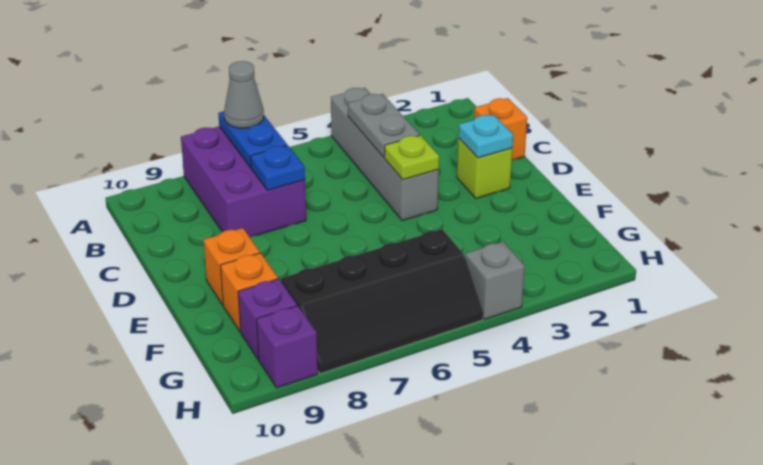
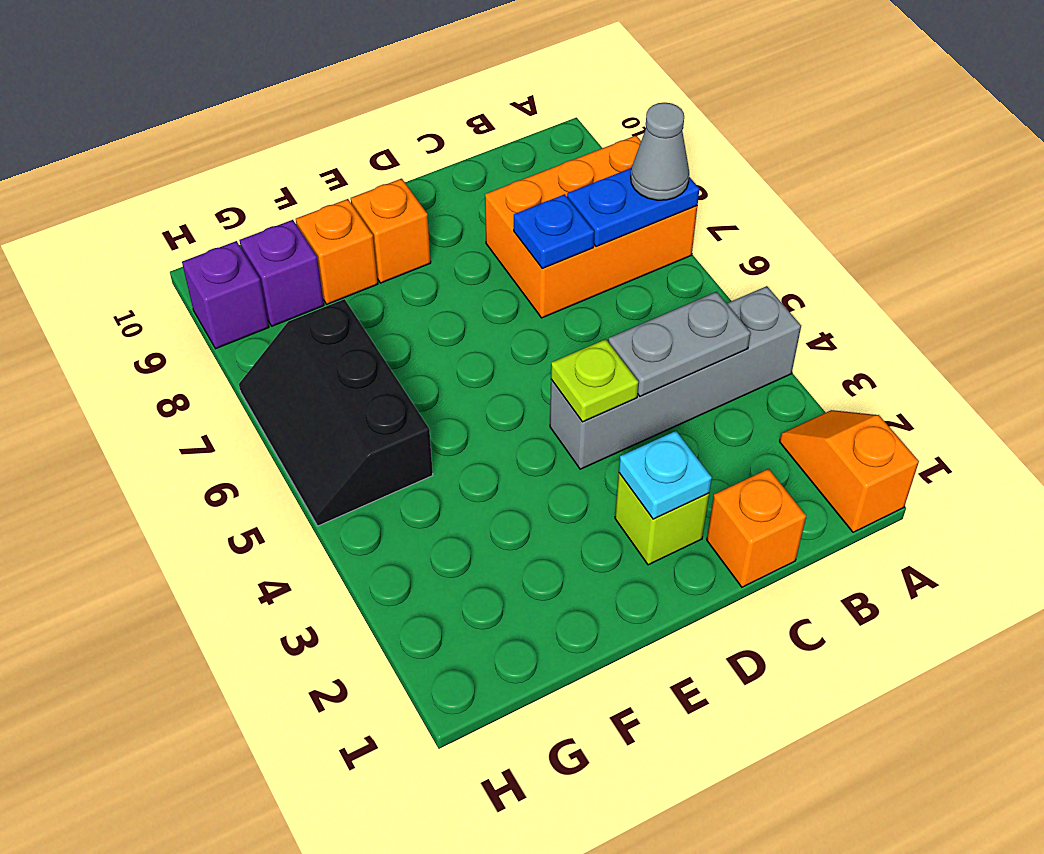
none -> orange 1x2 slope [780,410,919,532]
purple 2x3 brick [181,126,306,237] -> orange 2x3 brick [485,136,697,318]
black 2x4 slope [281,229,483,374] -> black 2x3 slope [239,299,433,526]
grey 1x1 brick [465,242,525,319] -> none

